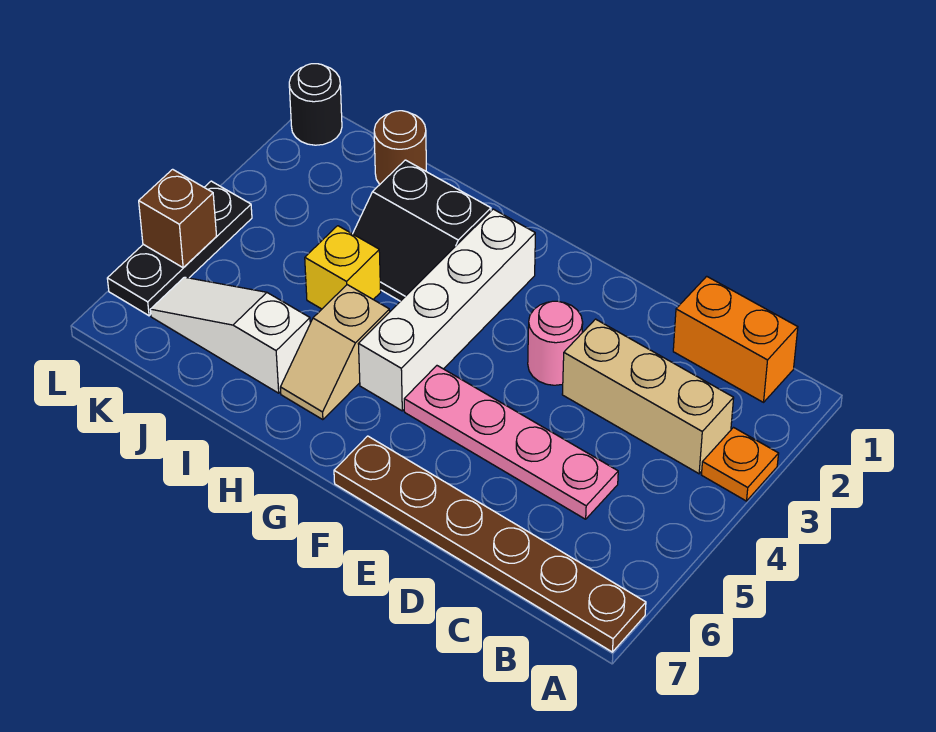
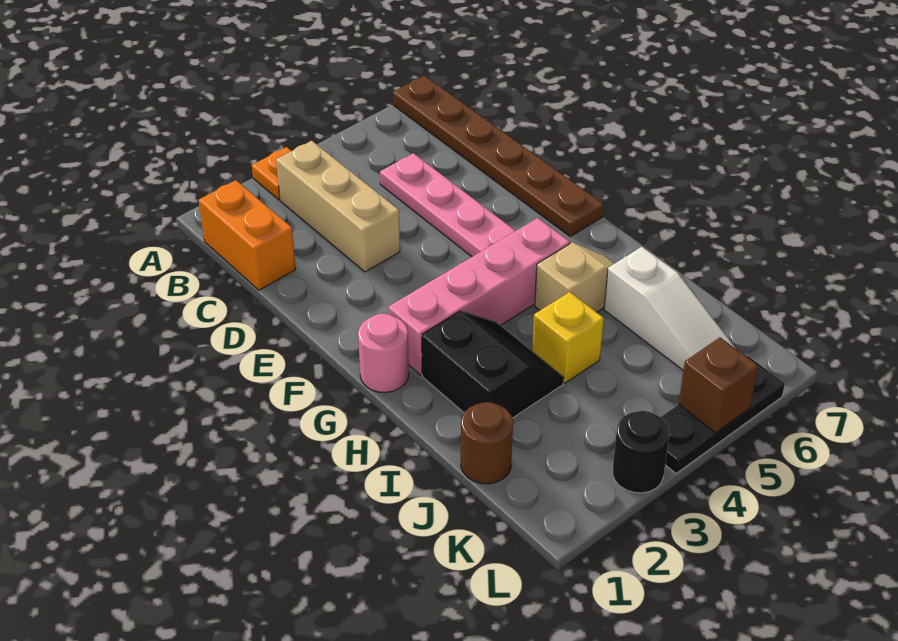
pink 1x1 round brick [528,301,583,385] -> pink 1x1 round brick moved to [358,314,409,393]
white 1x4 brick [359,209,535,411] -> pink 1x4 brick [388,218,570,375]
black 1x1 round brick [289,64,342,145] -> black 1x1 round brick moved to [613,411,669,493]

